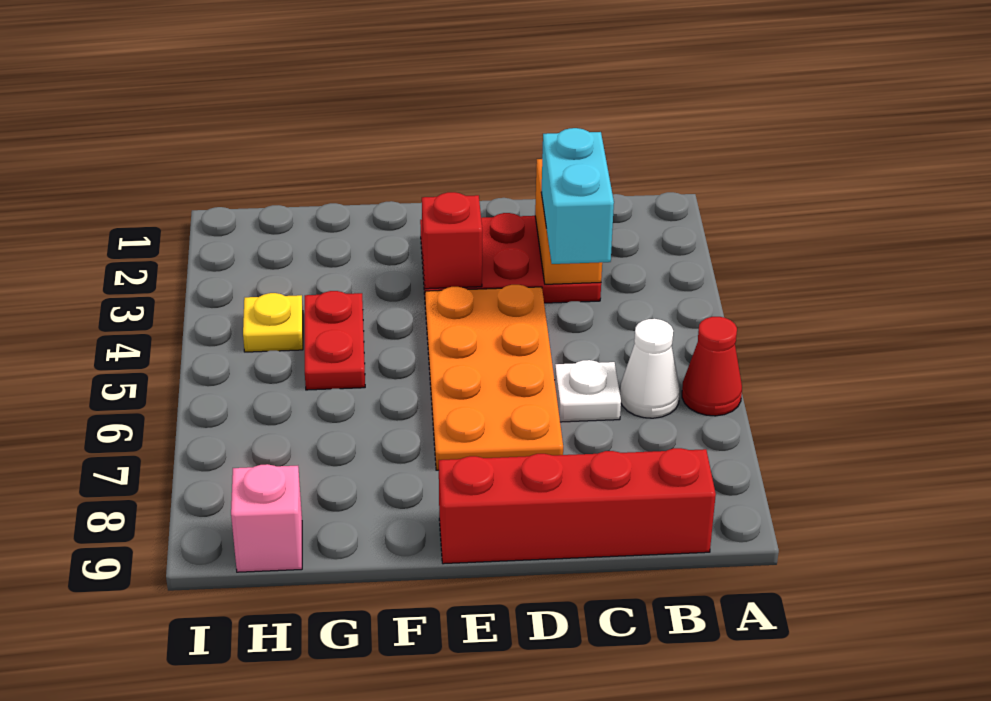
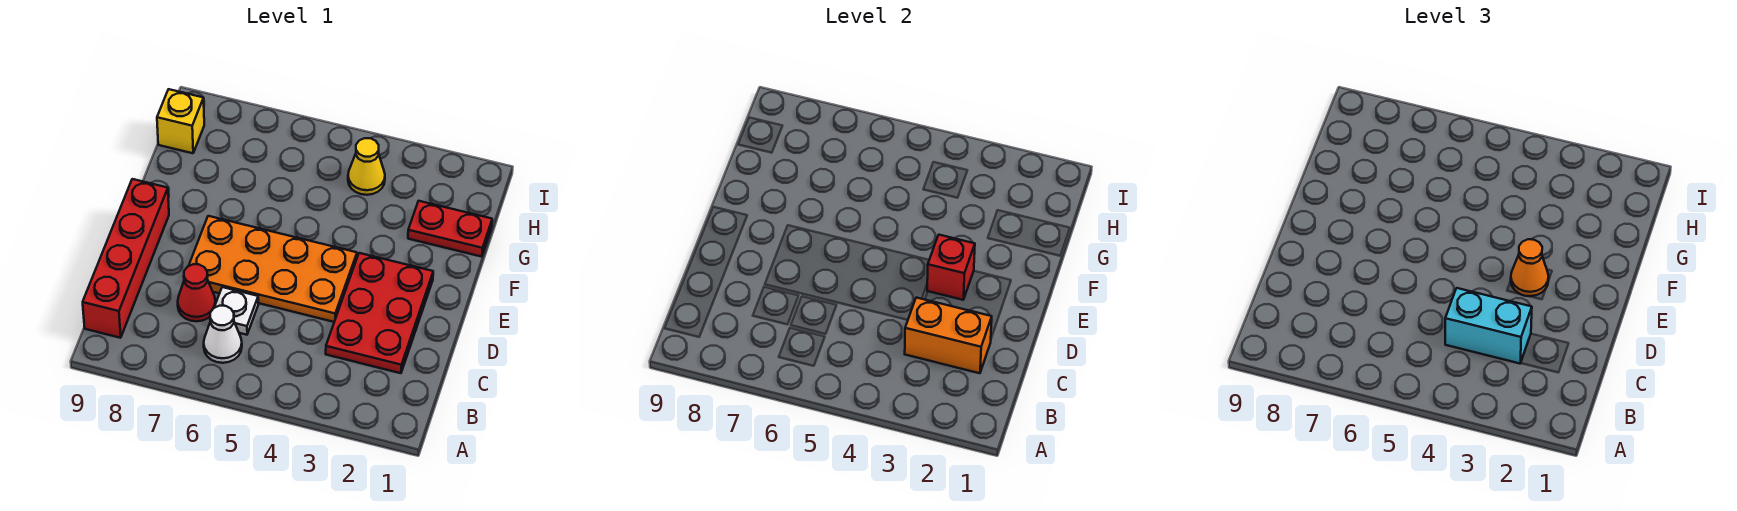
red 1x1 cone [682,317,742,416] -> red 1x1 cone moved to [178,264,216,321]
none -> orange 1x1 cone [1511,239,1549,296]
red 1x2 plate [305,291,365,390] -> red 1x2 plate moved to [408,201,492,257]
yellow 1x1 plate [243,293,303,352] -> yellow 1x1 cone [348,138,385,195]
pink 1x1 brick [231,464,302,572] -> yellow 1x1 brick [157,89,204,153]

